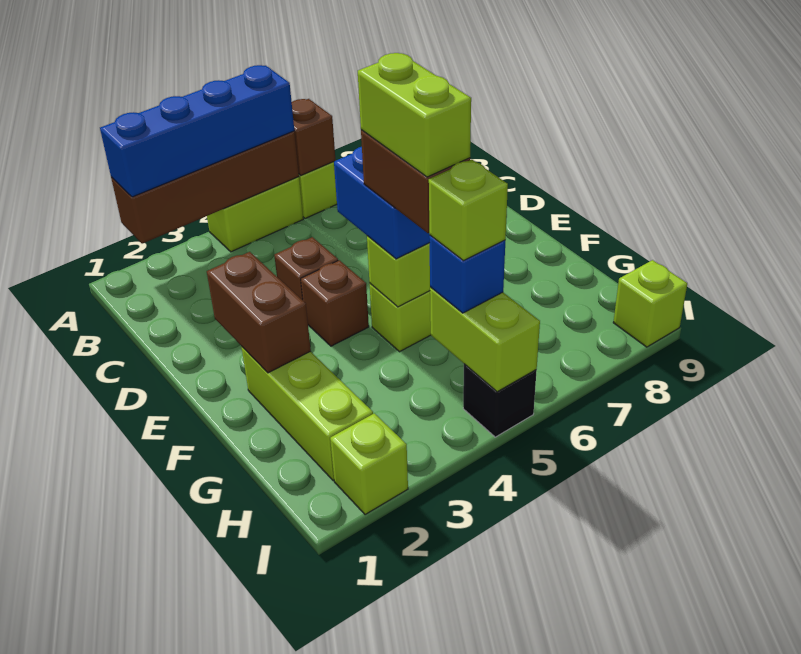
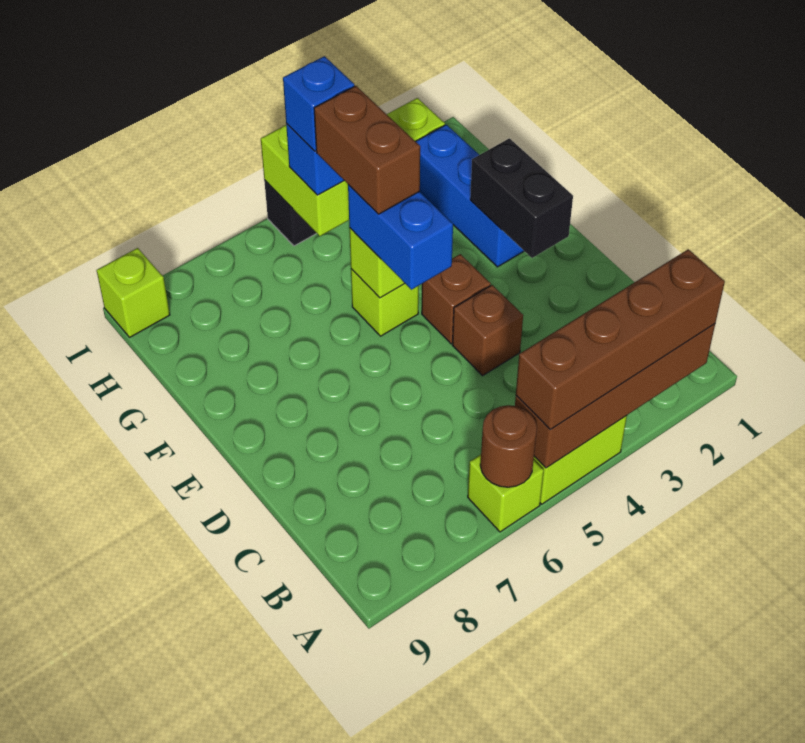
blue 1x4 brick [100,65,294,197] -> brown 1x4 brick [516,249,725,430]
brown 1x1 brick [292,99,336,176] -> brown 1x1 round brick [480,405,537,487]
brown 1x2 brick [207,252,311,373] -> black 1x2 brick [470,138,573,258]
lime 1x3 brick [241,346,373,480] -> blue 1x3 brick [415,125,524,267]
lime 1x2 brick [358,53,471,177] -> none
lime 1x1 brick [429,160,508,261] -> blue 1x1 brick [283,56,354,152]

